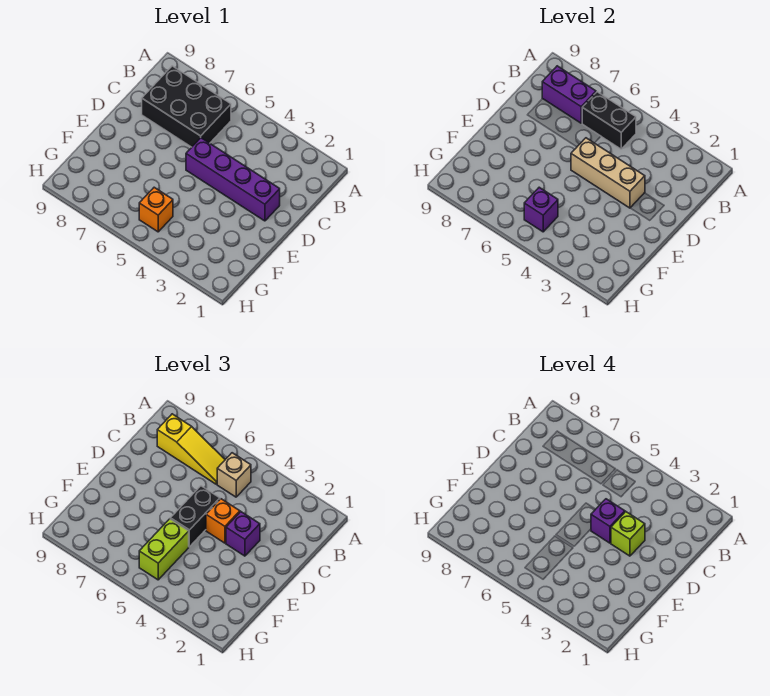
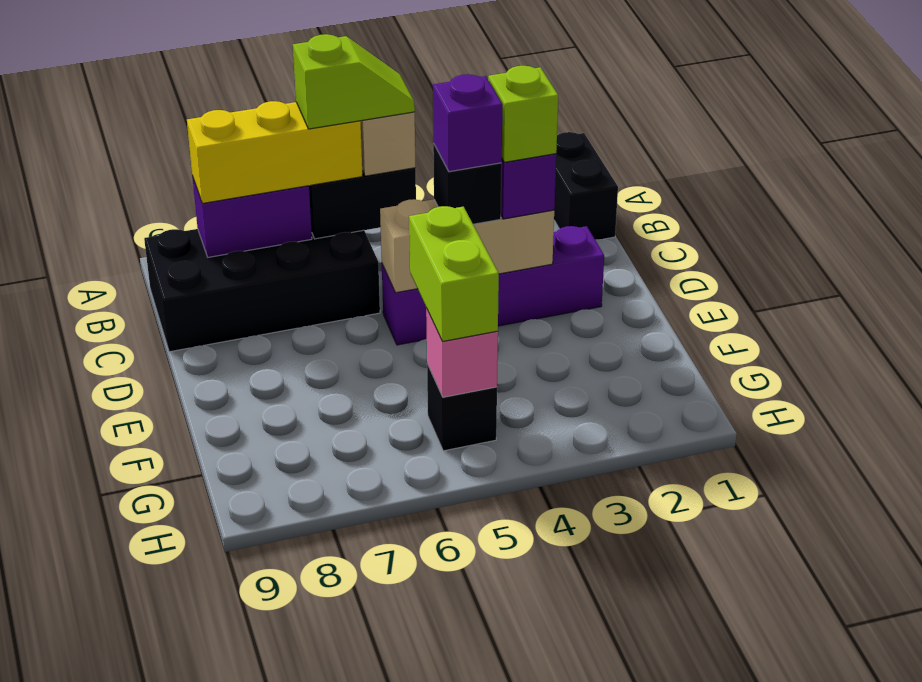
none -> lime 1x2 slope [293,34,415,129]
black 2x3 brick [142,66,231,147] -> black 2x4 brick [144,229,380,352]
yellow 1x3 slope [157,414,225,484] -> yellow 1x3 brick [187,101,362,203]
orange 1x1 brick [206,499,240,543] -> black 1x1 brick [433,143,502,224]
black 1x2 brick [170,486,220,547] -> black 1x2 brick moved to [554,132,618,240]
orange 1x1 brick [139,187,173,232] -> black 1x1 brick [427,364,497,451]
purple 1x1 brick [524,187,558,232] -> pink 1x1 brick [426,308,498,397]

